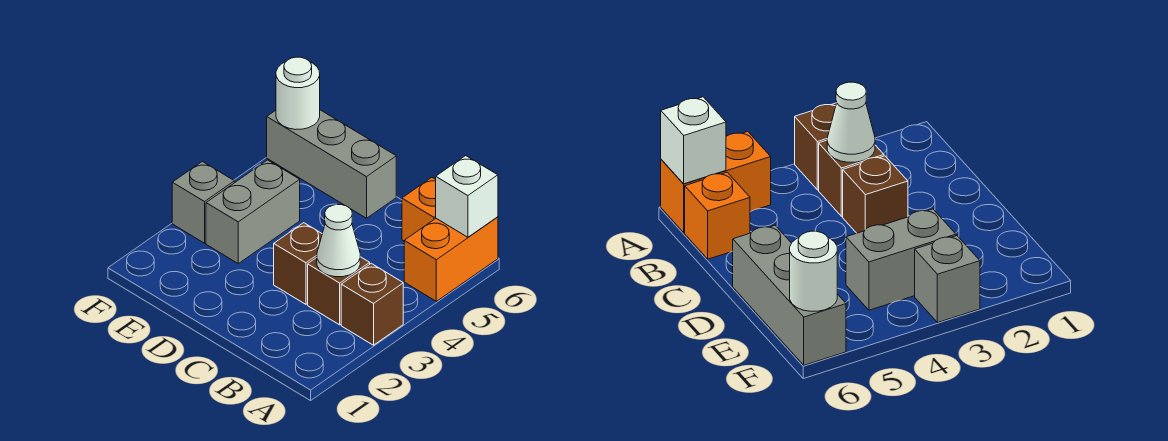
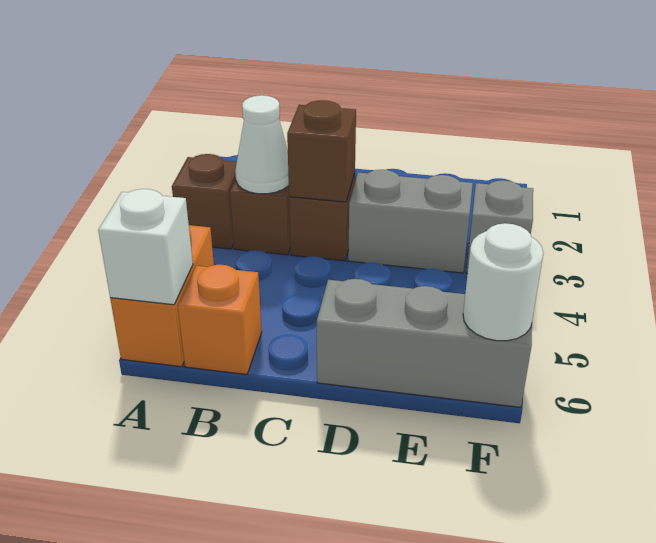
none -> brown 1x1 brick [287,100,356,202]
grey 1x2 brick [206,160,300,263] -> grey 1x2 brick turned to [348,170,473,273]

